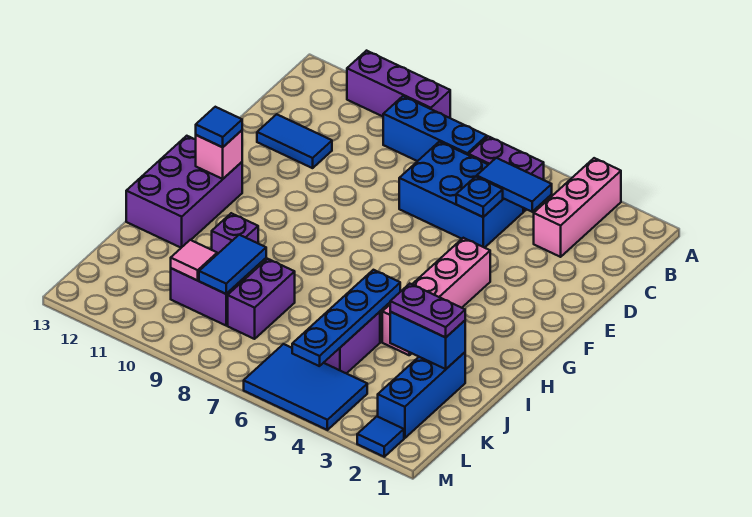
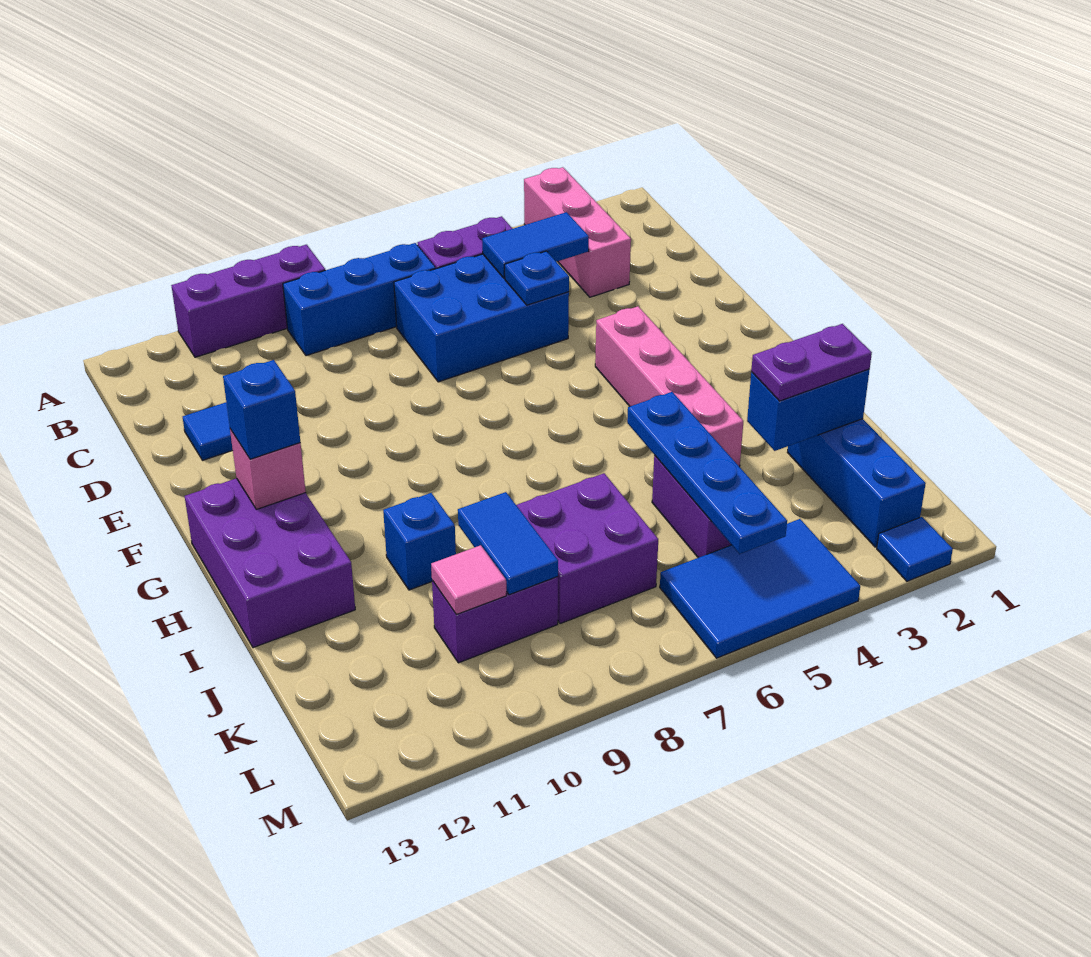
blue 1x1 tile [196,107,242,147] -> blue 1x1 brick [223,360,300,459]
purple 1x1 brick [212,213,258,254] -> blue 1x1 brick [383,493,456,590]
purple 1x2 brick [228,259,295,339] -> purple 2x2 brick [516,473,658,623]

